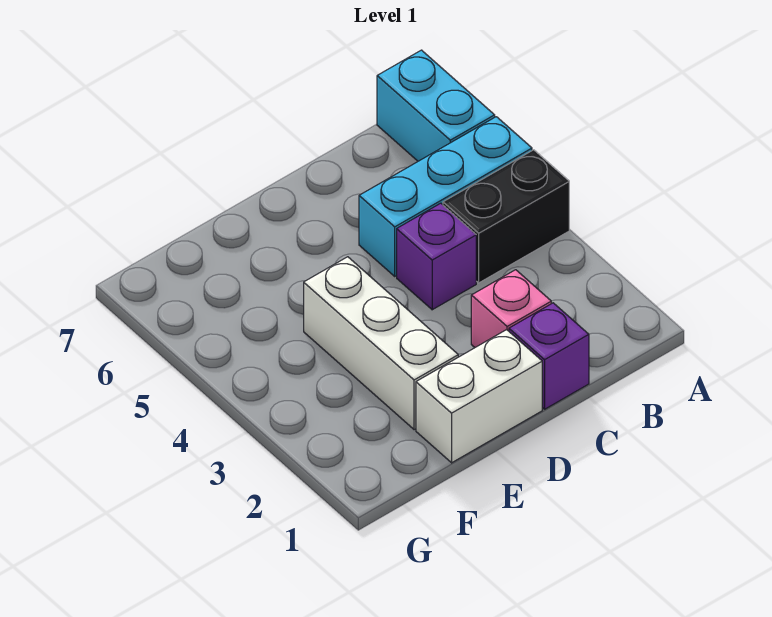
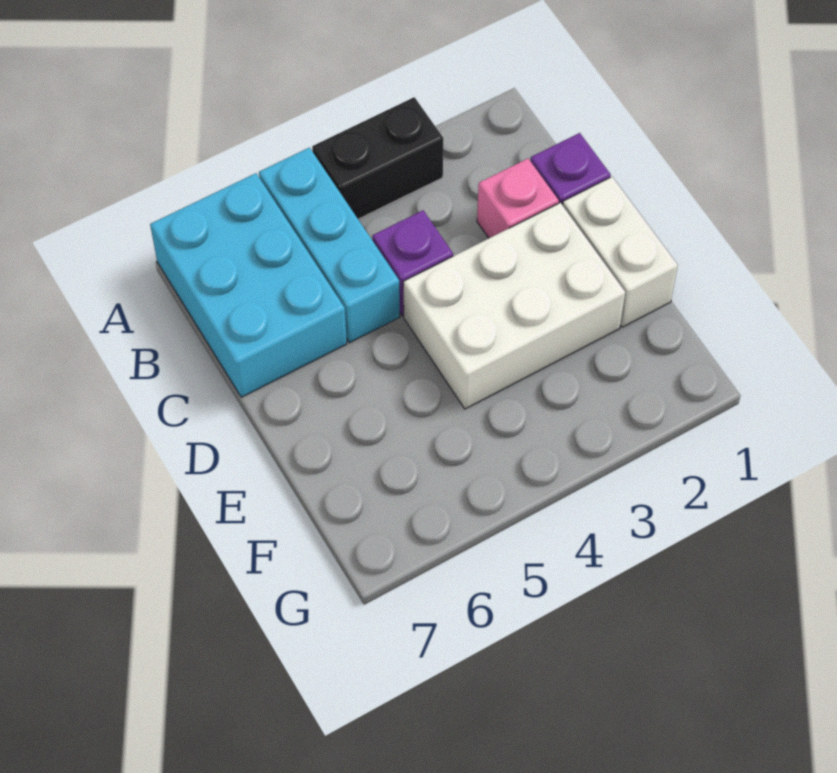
black 1x2 brick [443,150,569,283] -> black 1x2 brick turned to [312,97,443,219]
cyan 1x2 brick [377,50,495,161] -> cyan 2x3 brick [150,173,347,397]
white 1x3 brick [304,257,458,430] -> white 2x3 brick [403,203,625,409]

